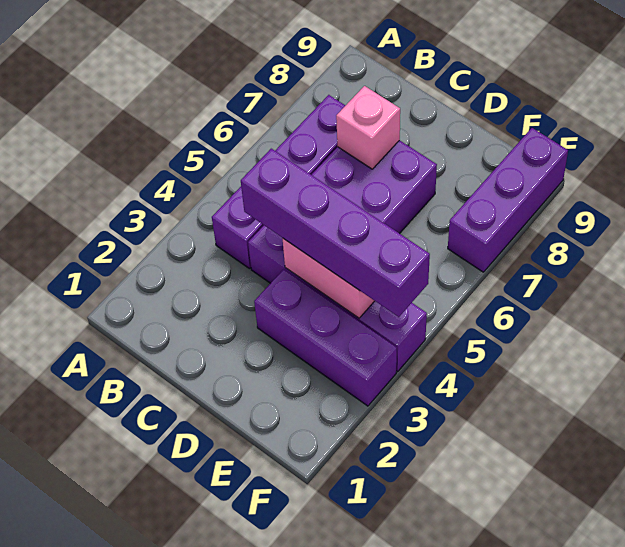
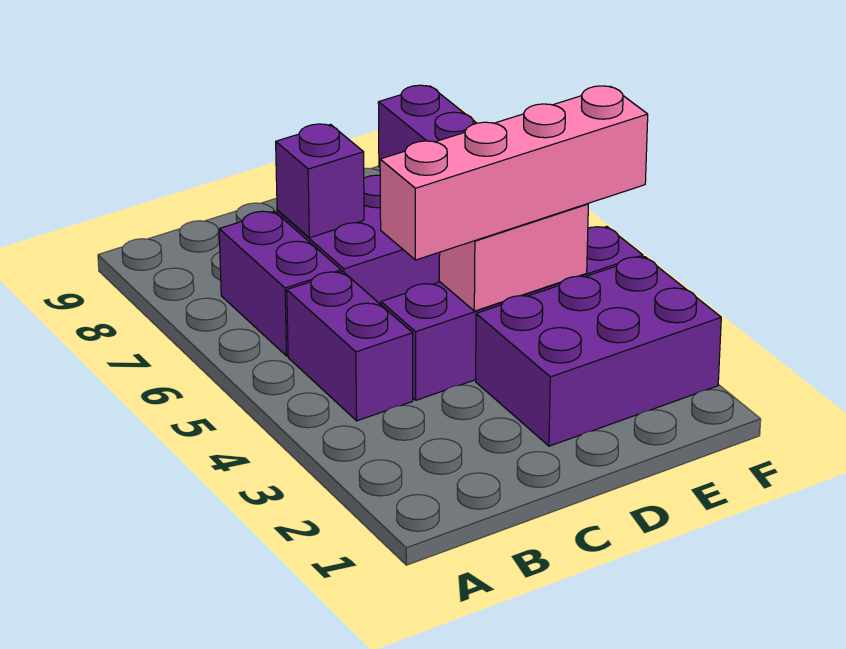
purple 1x4 brick [241,149,430,317] -> pink 1x4 brick [380,86,648,260]
pink 1x1 brick [336,86,400,169] -> purple 1x1 brick [276,124,364,238]
purple 1x3 brick [254,269,397,406] -> purple 2x3 brick [476,257,721,446]

